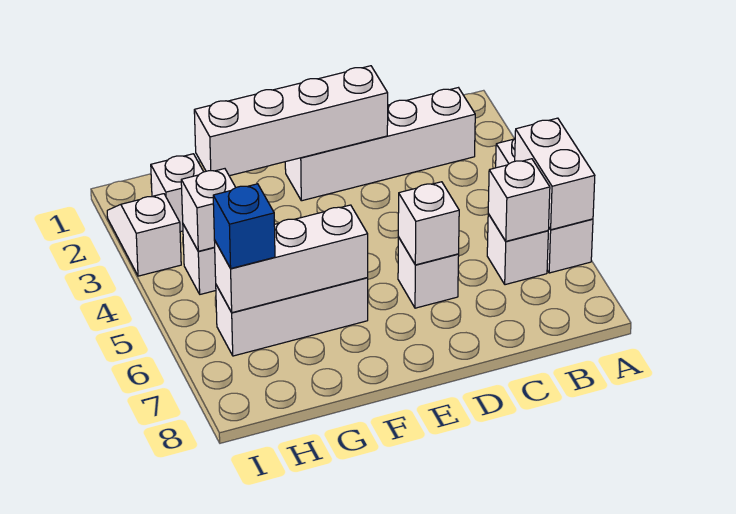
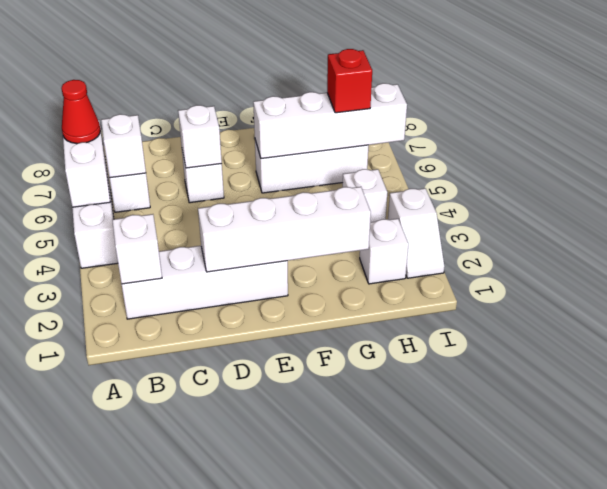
none -> red 1x1 cone [62,80,100,144]
white 1x3 brick [214,205,368,313] -> white 1x4 brick [253,83,407,158]
white 1x1 brick [181,169,236,251] -> white 1x1 brick moved to [112,214,162,284]
blue 1x1 brick [213,184,275,268] -> red 1x1 brick [327,49,372,113]

